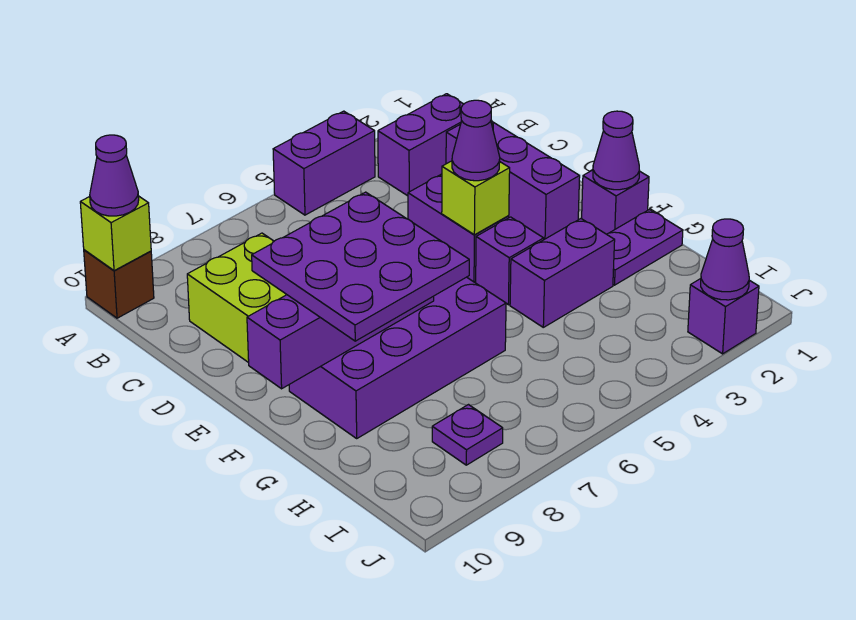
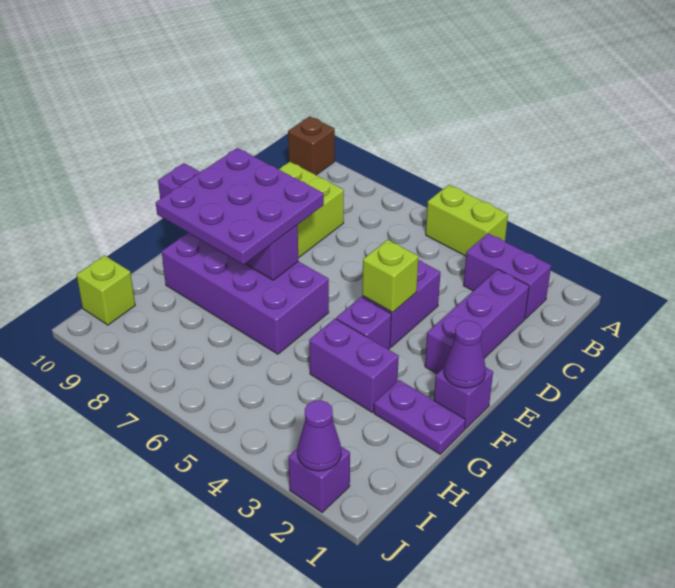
purple 1x2 brick [273,111,375,215] -> lime 1x2 brick [426,185,508,256]
lime 1x1 brick [80,196,151,271] -> lime 1x1 brick moved to [77,255,135,325]
purple 1x1 cone [90,135,139,216] -> none
purple 1x1 cone [452,100,500,181] -> none
purple 1x1 plate [432,405,503,465] -> none

